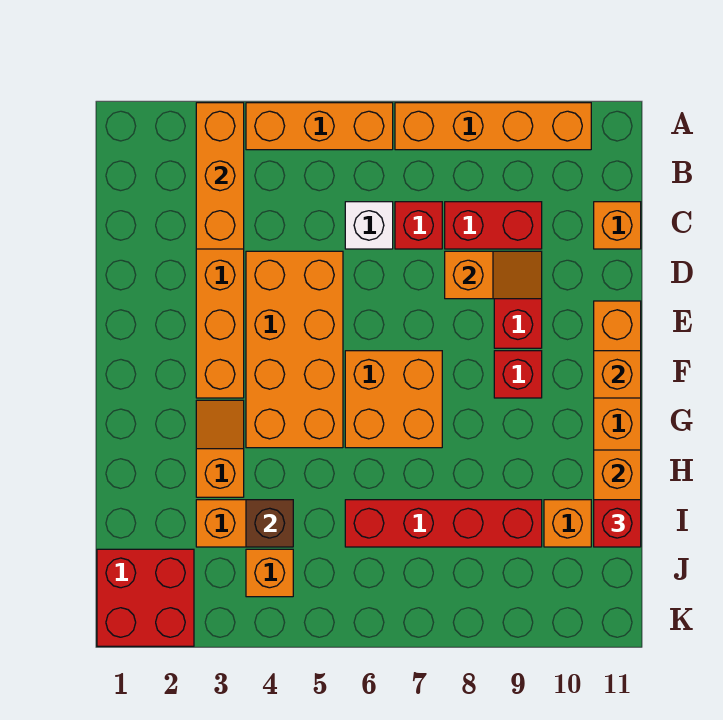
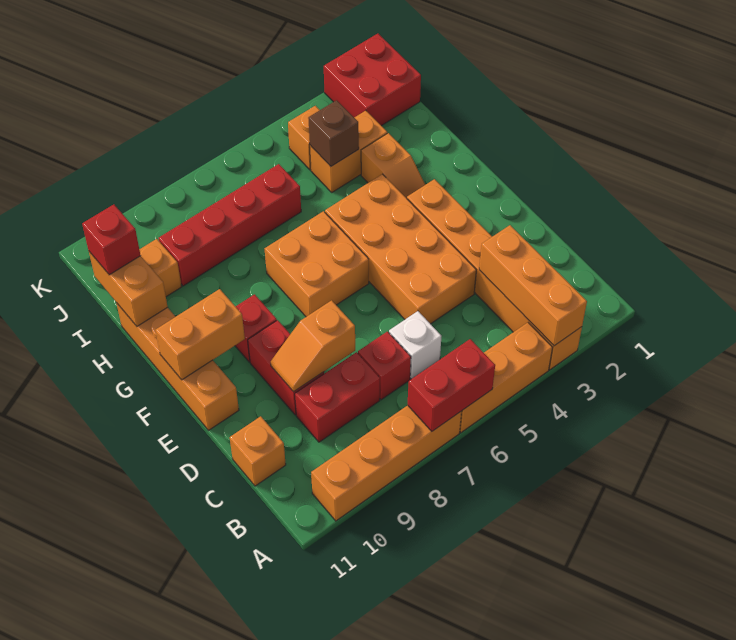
none -> red 1x2 brick [408,339,495,431]
orange 1x1 brick [594,351,641,398] -> orange 1x2 brick [156,289,245,380]

